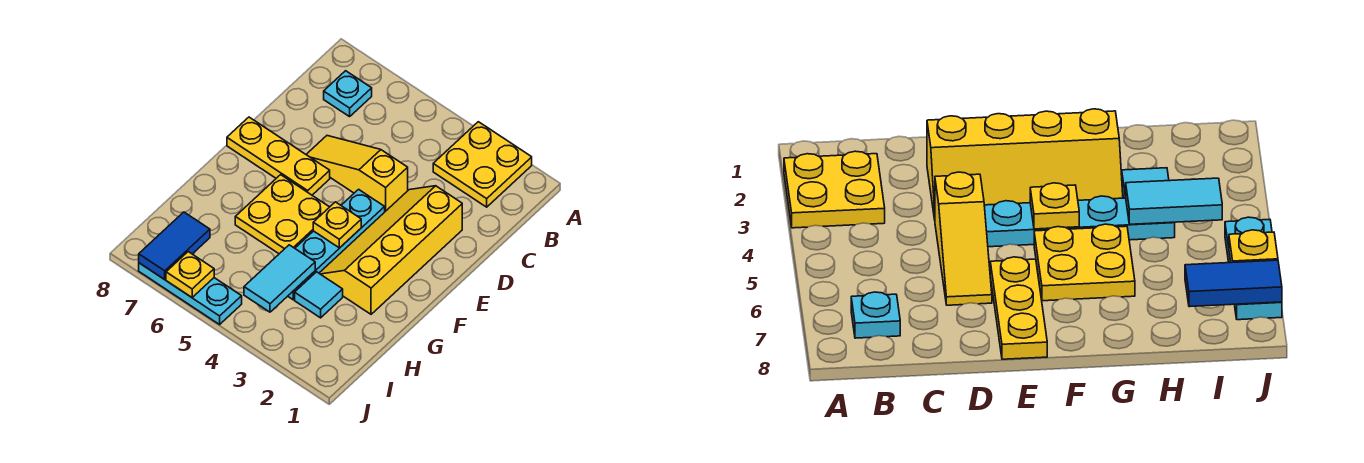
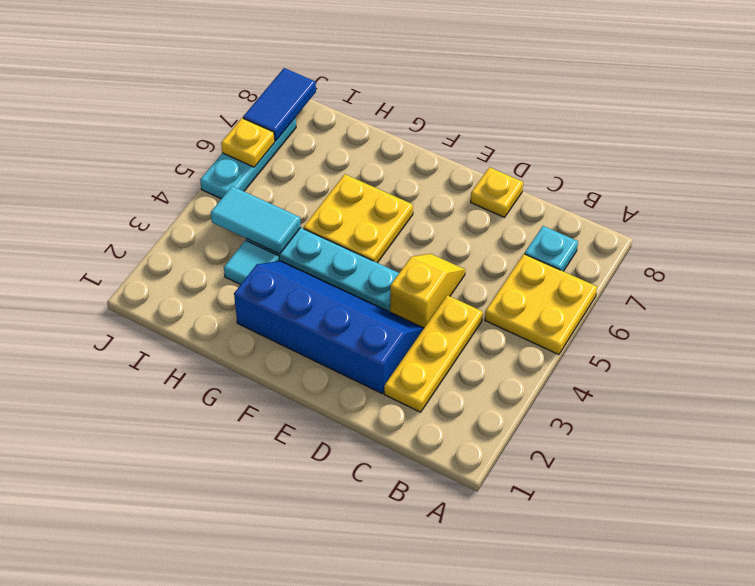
yellow 2x2 plate [433,122,532,207] -> yellow 2x2 plate moved to [485,254,597,355]
yellow 2x4 slope [319,186,462,314] -> blue 2x4 slope [234,261,424,394]
yellow 1x3 slope [306,136,408,211] -> yellow 1x2 slope [390,254,465,328]
yellow 1x3 plate [227,117,330,195] -> yellow 1x3 plate moved to [384,295,483,412]
yellow 1x1 plate [313,202,361,248] -> yellow 1x1 plate moved to [471,167,523,217]
blue 1x2 tile [139,212,210,279] -> blue 1x2 tile turned to [243,68,316,141]

